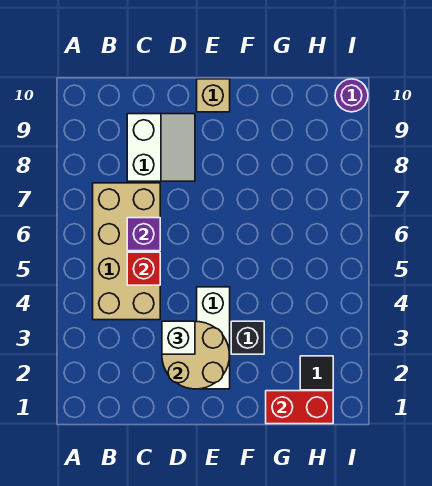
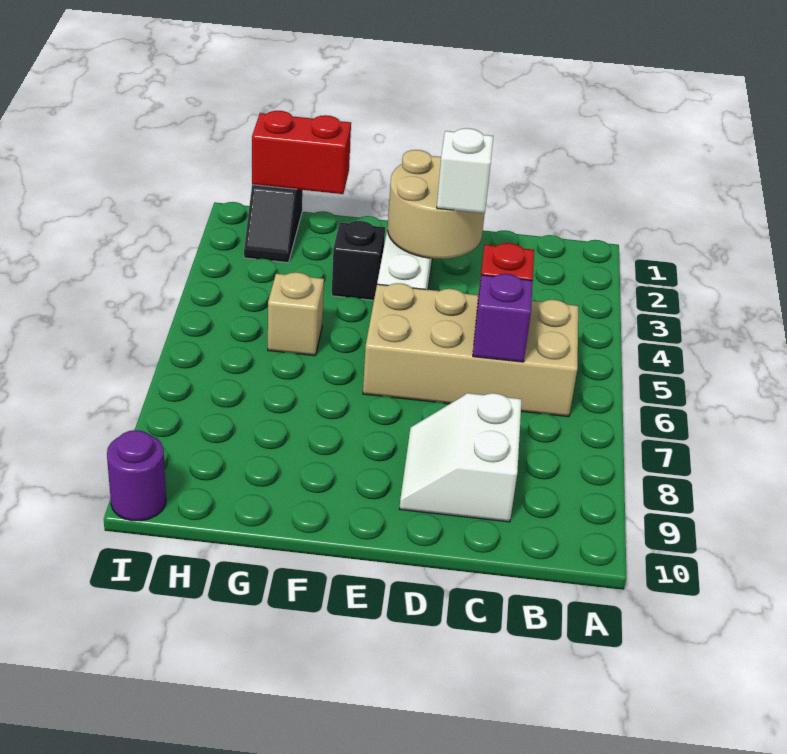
tan 2x4 brick [93,183,160,320] -> tan 2x4 brick turned to [363,283,578,417]
tan 1x1 brick [197,79,230,112] -> tan 1x1 brick moved to [268,272,324,356]

